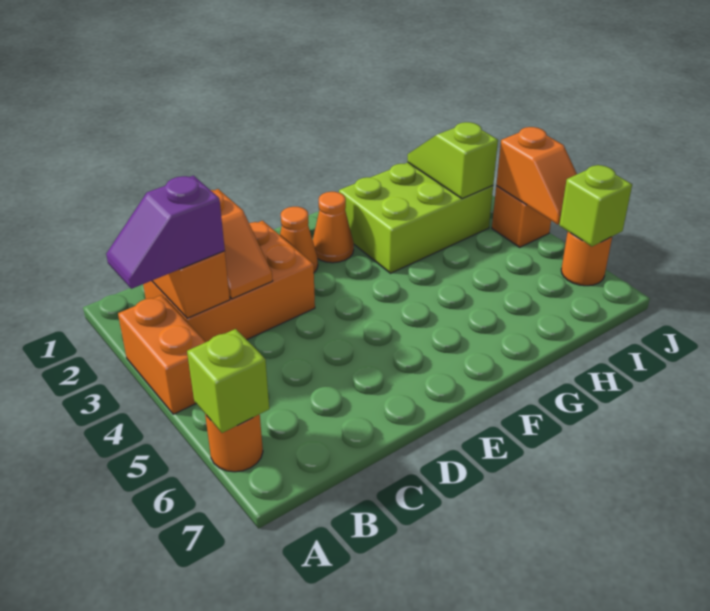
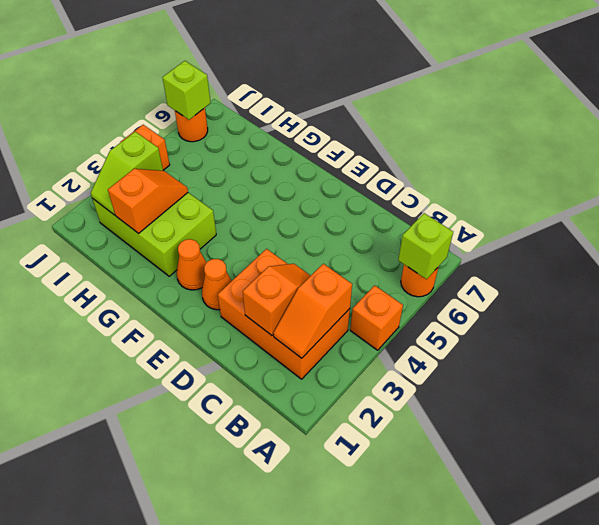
orange 1x2 brick [118,295,205,414] -> orange 1x1 brick [350,285,403,350]
purple 1x2 slope [106,176,225,289] -> none
orange 1x2 slope [496,127,577,224] -> orange 1x2 slope moved to [108,169,188,233]

